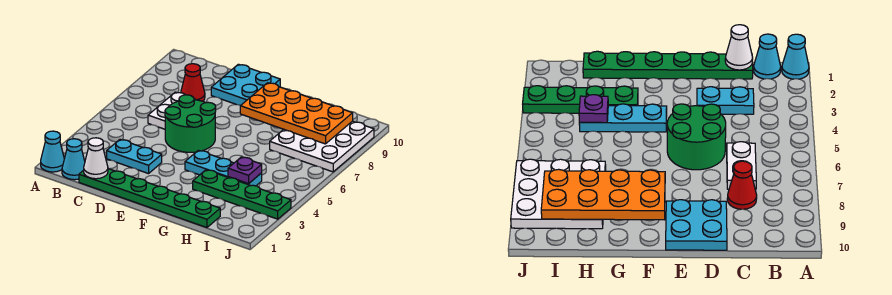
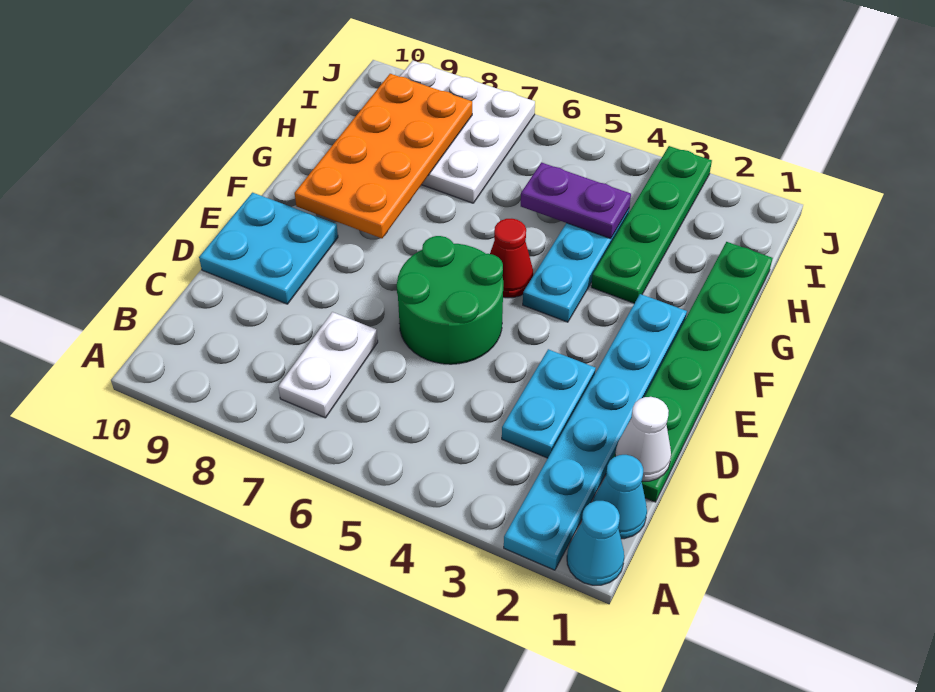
none -> cyan 1x6 plate [504,294,687,570]
white 1x2 plate [148,92,195,129] -> white 1x2 plate turned to [278,312,378,418]
red 1x1 cone [181,64,205,101] -> red 1x1 cone moved to [490,219,533,298]
purple 1x1 plate [228,157,262,184] -> purple 1x2 plate [521,162,631,239]

